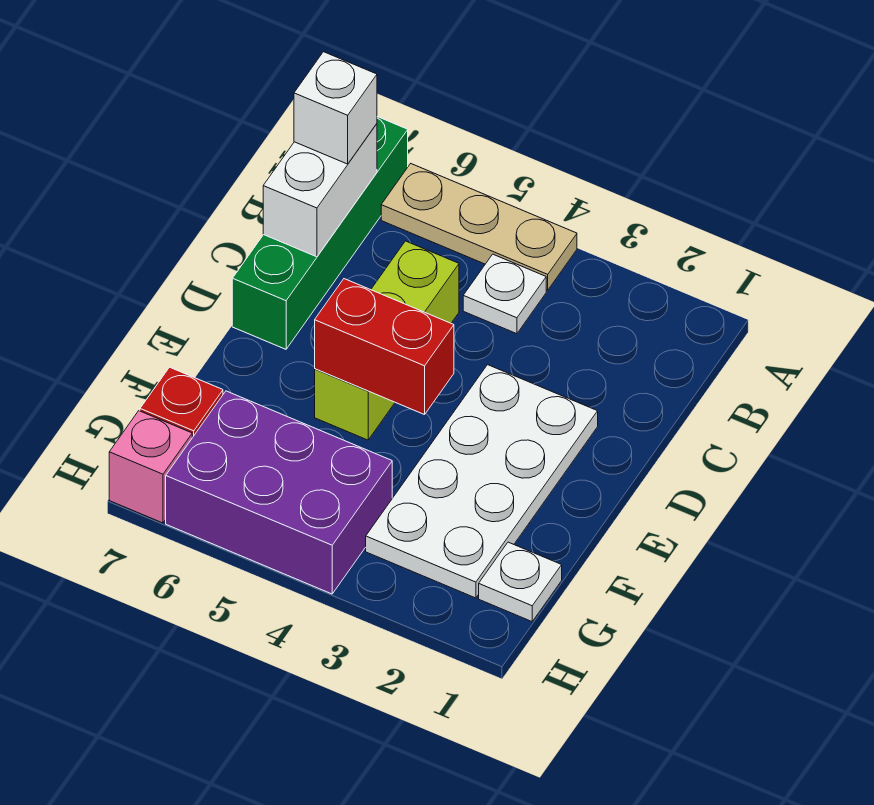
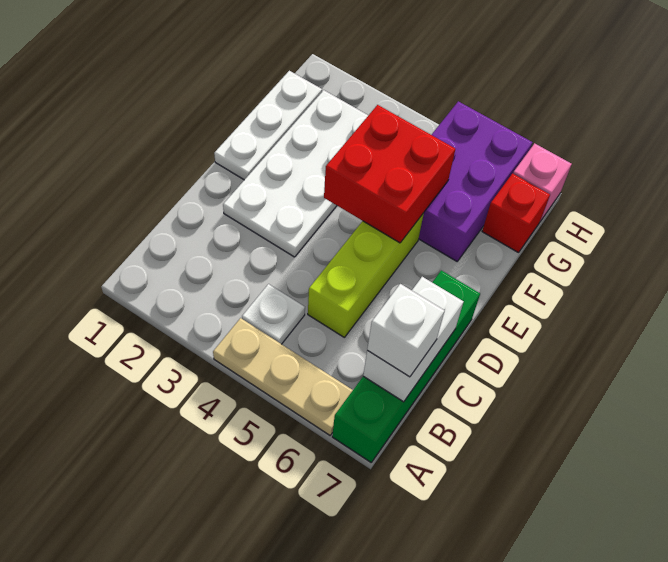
red 1x2 brick [315,279,454,415] -> red 2x2 brick [324,105,455,243]
white 1x1 plate [479,542,562,621] -> white 1x3 plate [214,71,322,180]
purple 2x3 brick [166,391,392,594] -> purple 2x3 brick turned to [419,101,532,261]

